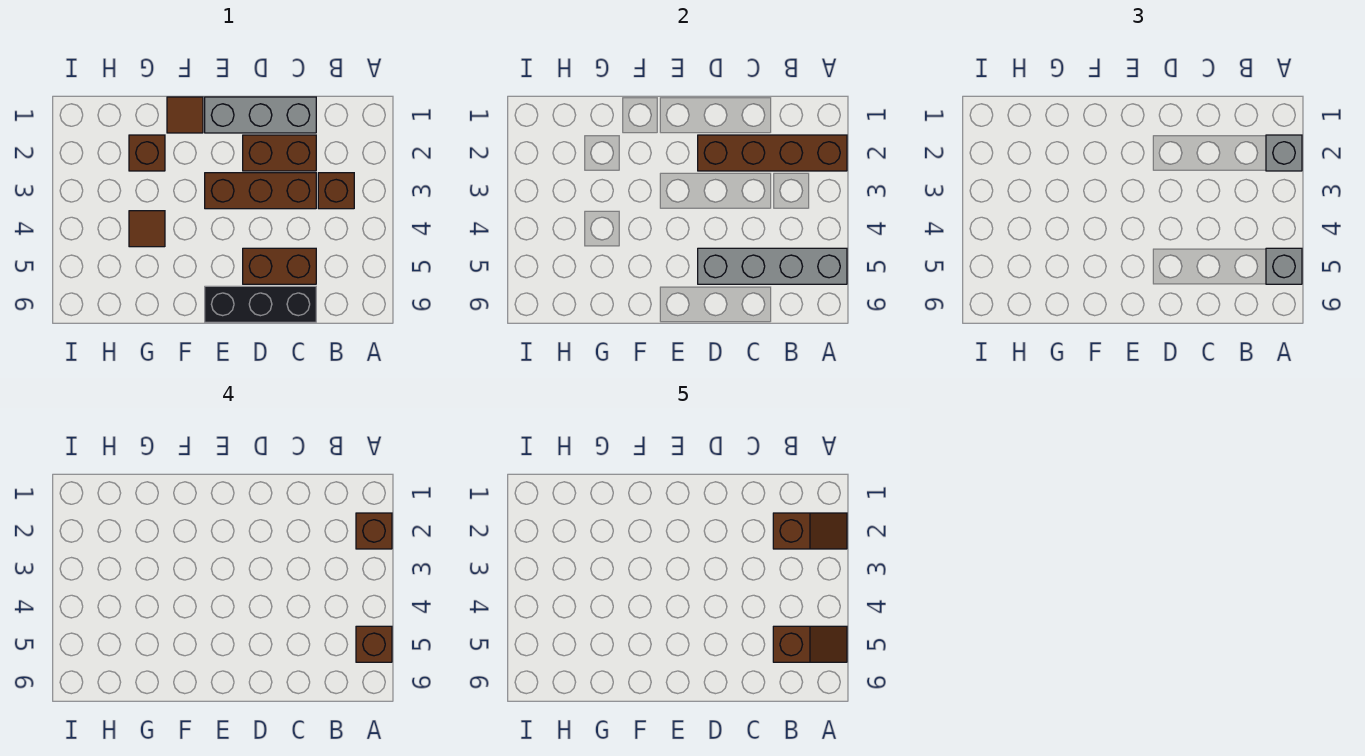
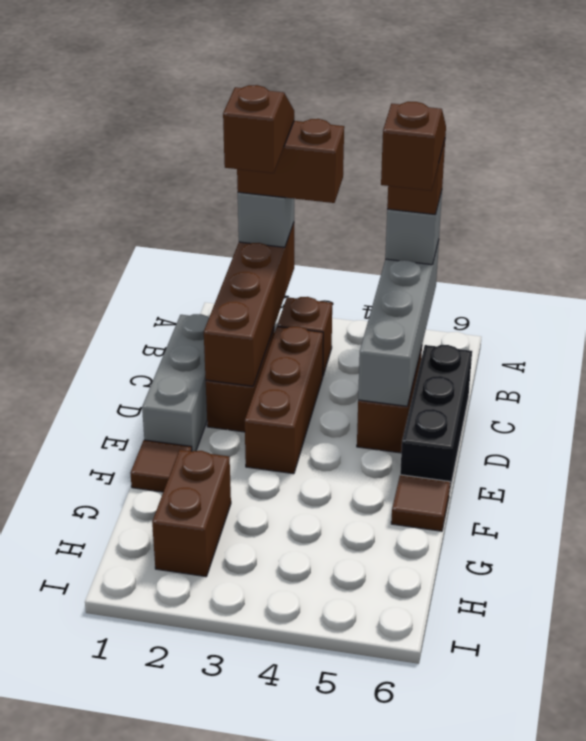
brown 1x1 brick [356,513,392,549] -> brown 1x2 brick [237,119,344,203]
brown 1x1 brick [129,135,165,171] -> brown 1x2 brick [152,450,231,577]
brown 1x1 tile [129,211,165,247] -> brown 1x1 tile moved to [391,475,450,531]

